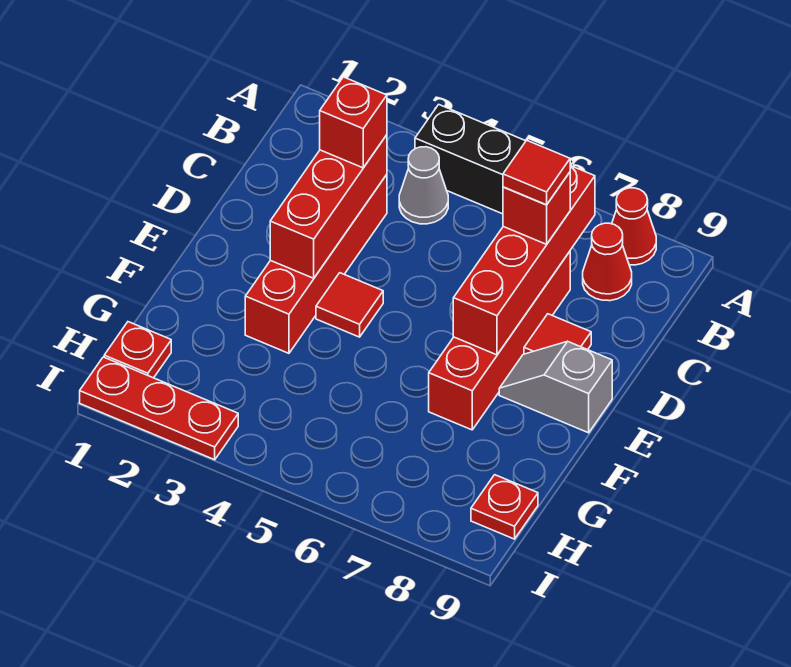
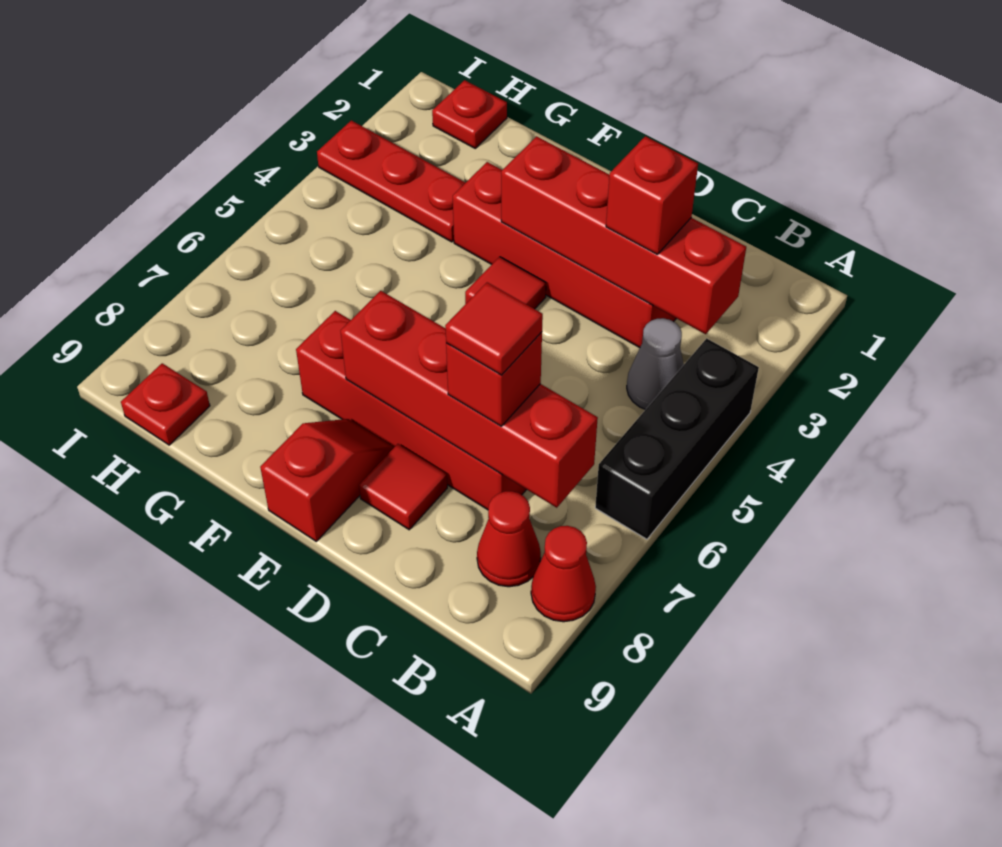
red 1x3 brick [270,135,387,278] -> red 1x4 brick [501,136,746,334]
grey 1x2 slope [499,341,612,433] -> red 1x2 slope [260,419,394,541]
red 1x3 plate [80,357,238,460] -> red 1x3 plate turned to [317,120,465,242]

